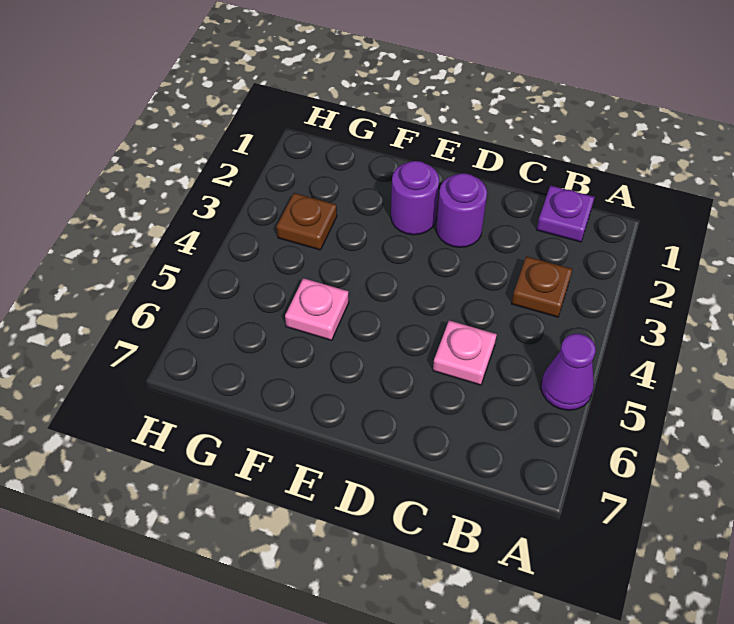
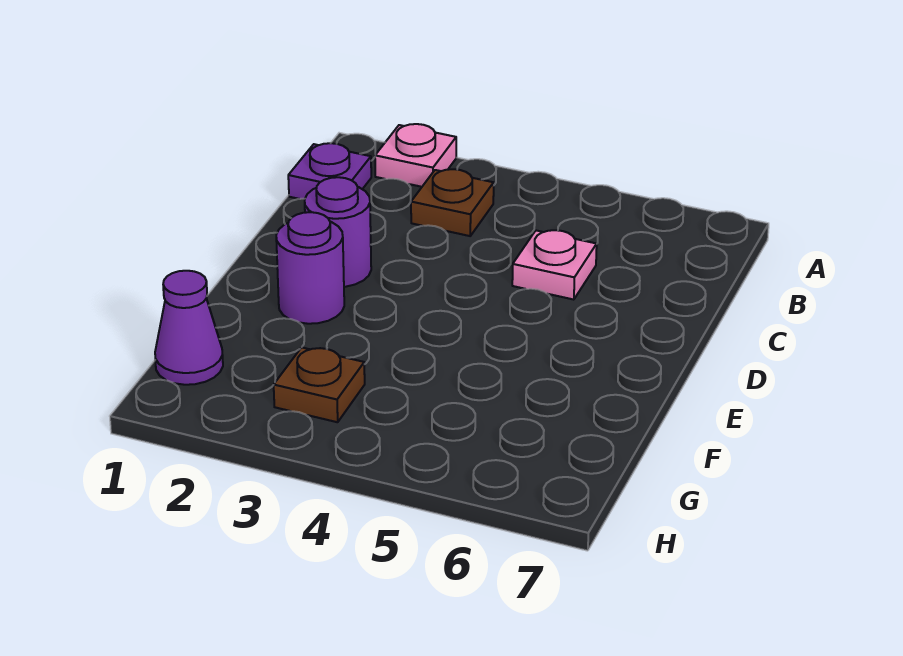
purple 1x1 cone [541,334,596,410] -> purple 1x1 cone moved to [155,271,223,385]
pink 1x1 plate [285,278,349,340] -> pink 1x1 plate moved to [375,124,456,187]

